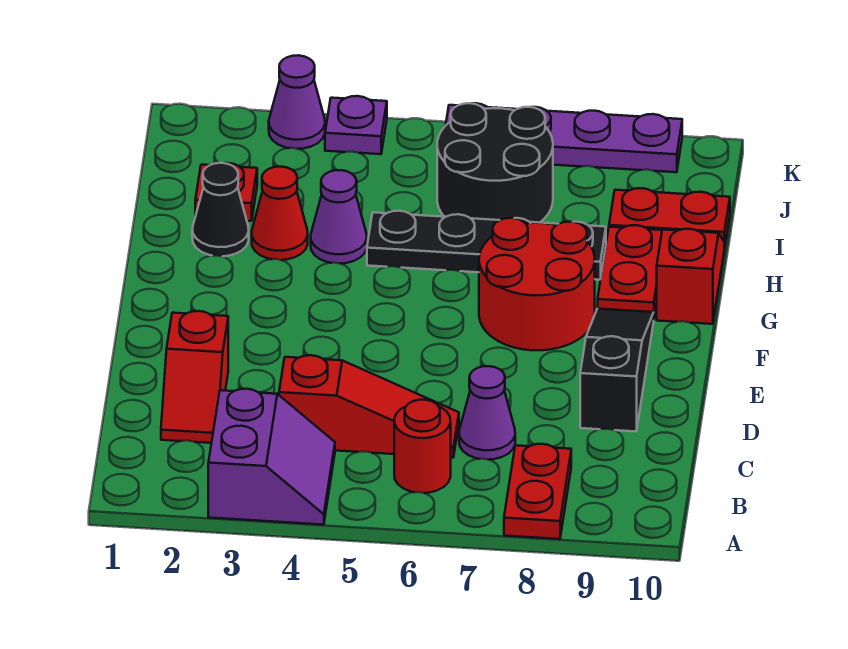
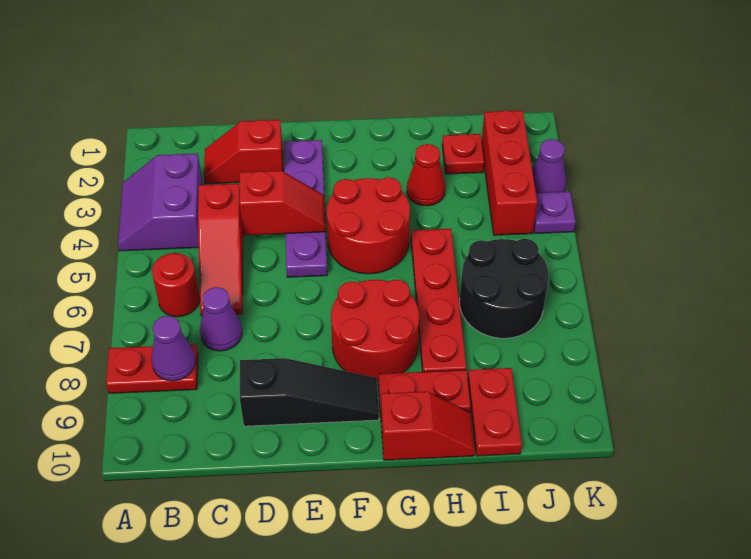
purple 2x2 slope [208,389,335,525] -> purple 2x2 slope turned to [118,153,203,251]
none -> red 1x2 slope [239,171,326,235]
none -> red 2x2 round brick [327,177,410,274]
black 1x1 cone [192,163,249,256] -> none
purple 1x1 cone [311,170,367,264] -> purple 1x1 cone moved to [151,316,196,381]
black 1x4 plate [367,211,606,280] -> red 1x4 plate [411,229,466,372]
none -> red 1x3 brick [482,110,537,235]
purple 1x4 plate [446,103,682,172] -> purple 1x4 plate moved to [284,140,327,277]

